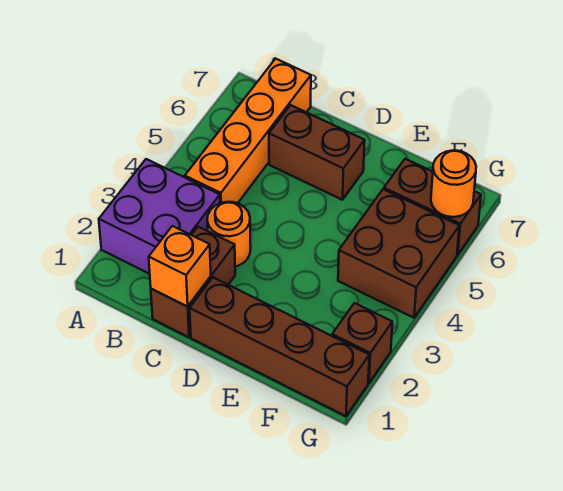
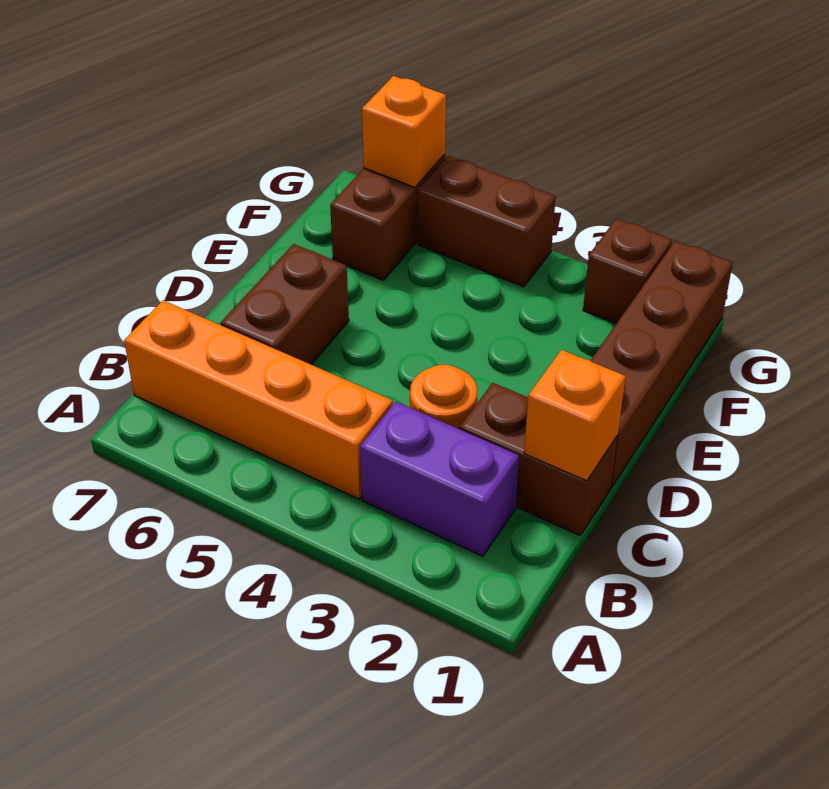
purple 2x2 brick [99,159,220,274] -> purple 1x2 brick [360,402,519,556]
brown 2x2 brick [338,189,459,318] -> brown 1x2 brick [418,156,556,287]
orange 1x1 round brick [431,150,476,217] -> orange 1x1 brick [362,76,446,187]

